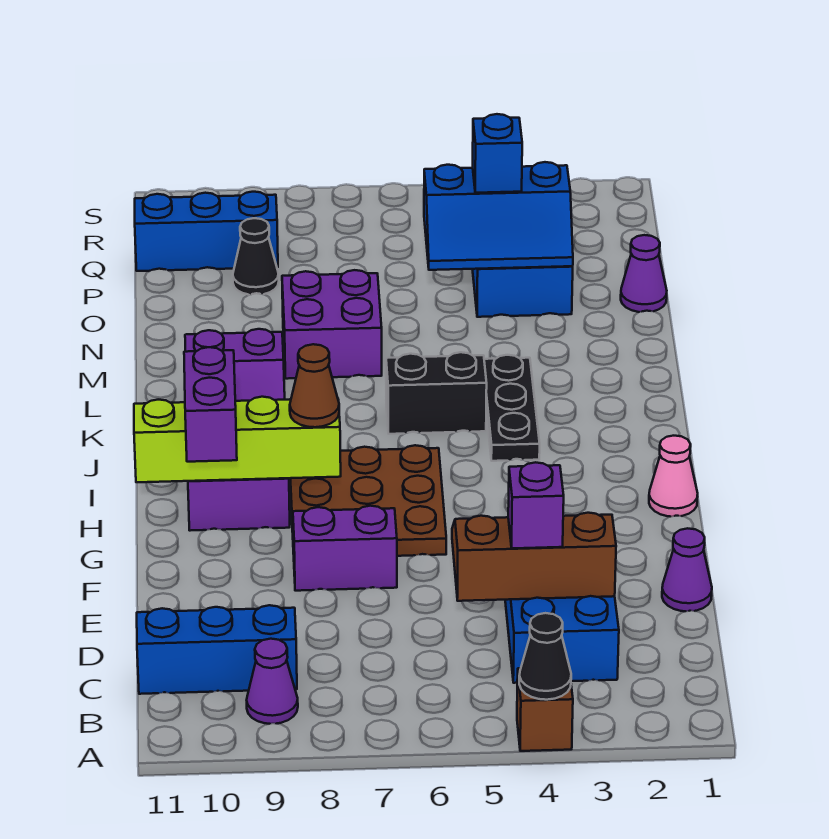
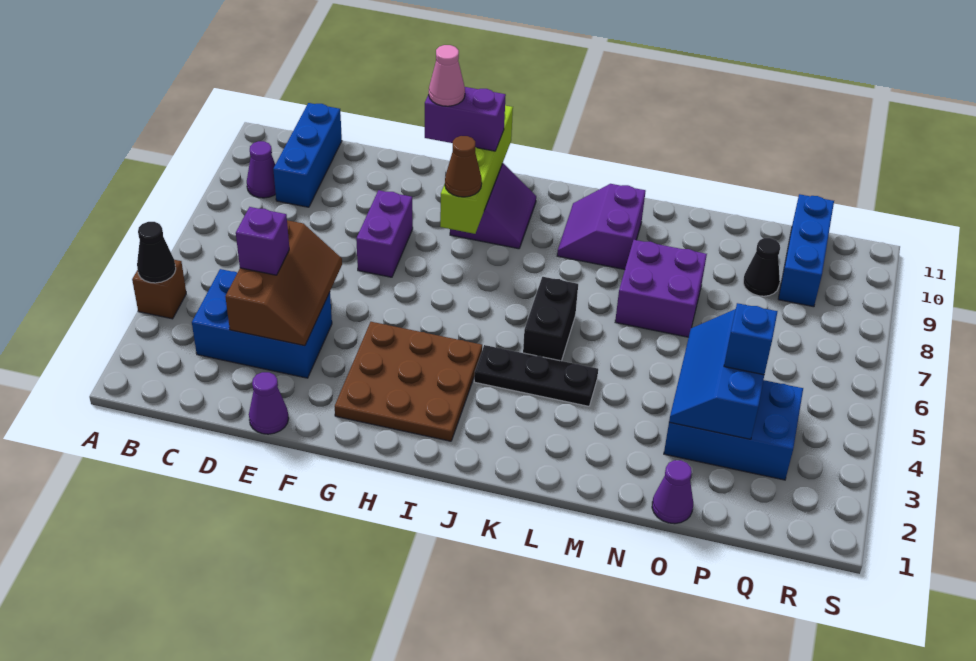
brown 3x3 plate [290,445,446,556] -> brown 3x3 plate moved to [335,322,482,441]
pink 1x1 cone [649,436,698,517] -> pink 1x1 cone moved to [429,45,465,106]

